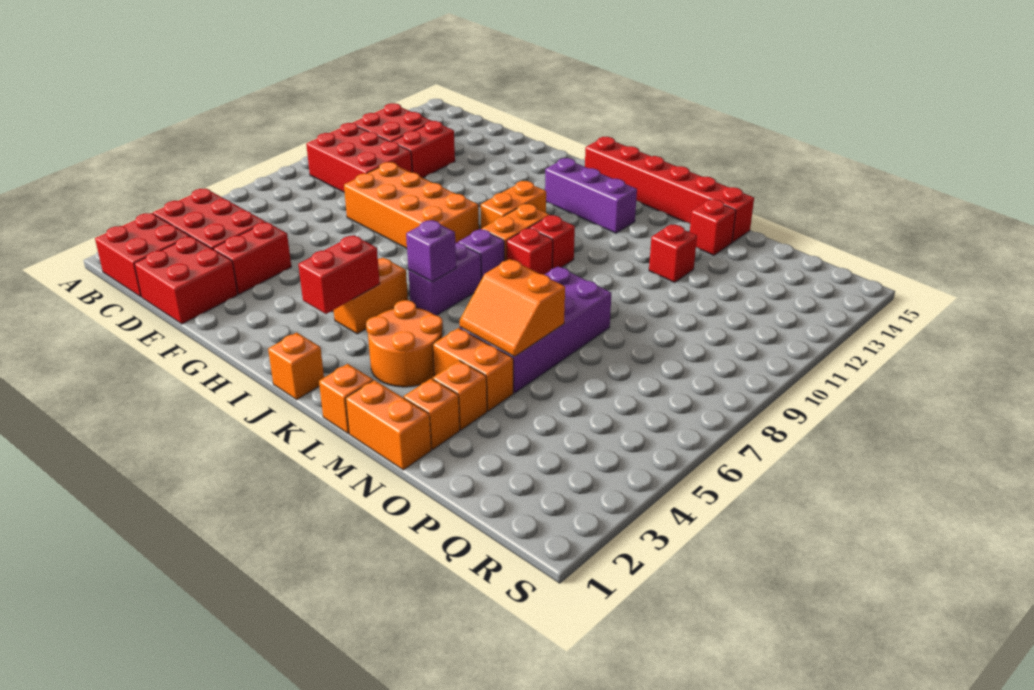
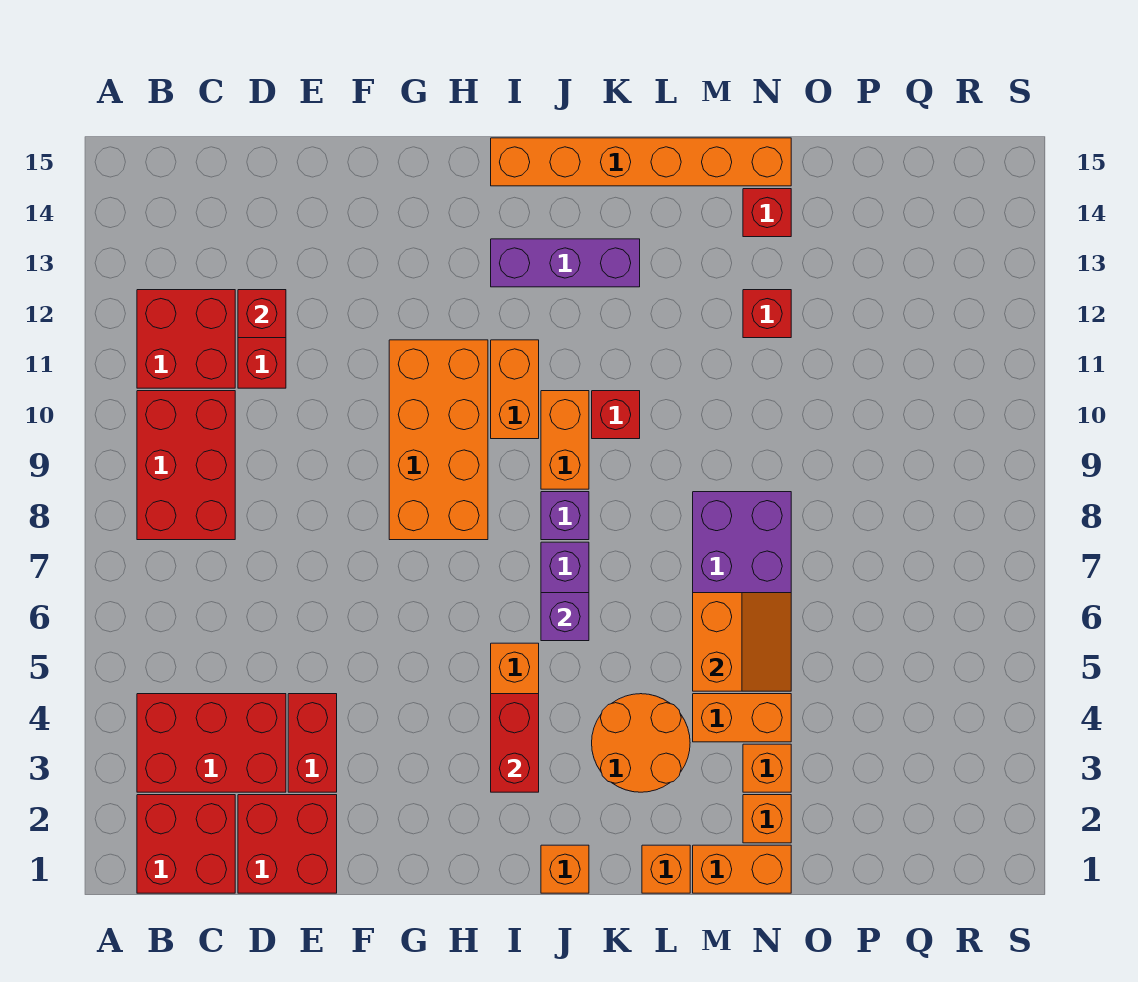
red 2x3 brick [306,123,412,193] -> red 2x3 brick turned to [137,391,235,540]
orange 2x4 brick [344,162,479,248] -> orange 2x4 brick turned to [389,340,488,540]
red 1x6 brick [585,137,754,242] -> orange 1x6 brick [491,138,791,186]
red 1x1 brick [507,228,553,275] -> red 1x1 brick moved to [238,290,286,338]
orange 2x2 slope [460,259,565,357] -> orange 2x2 slope turned to [693,593,791,691]

